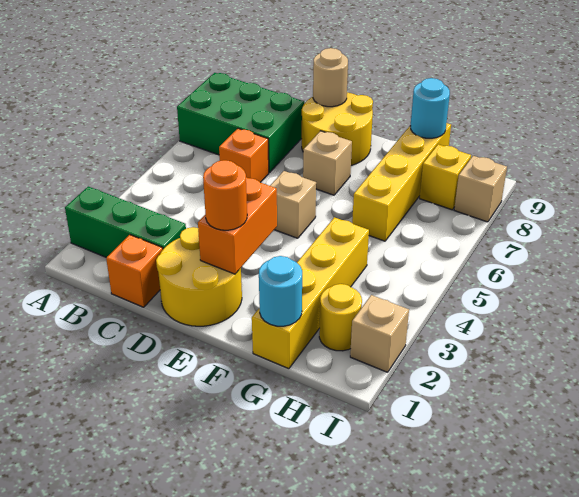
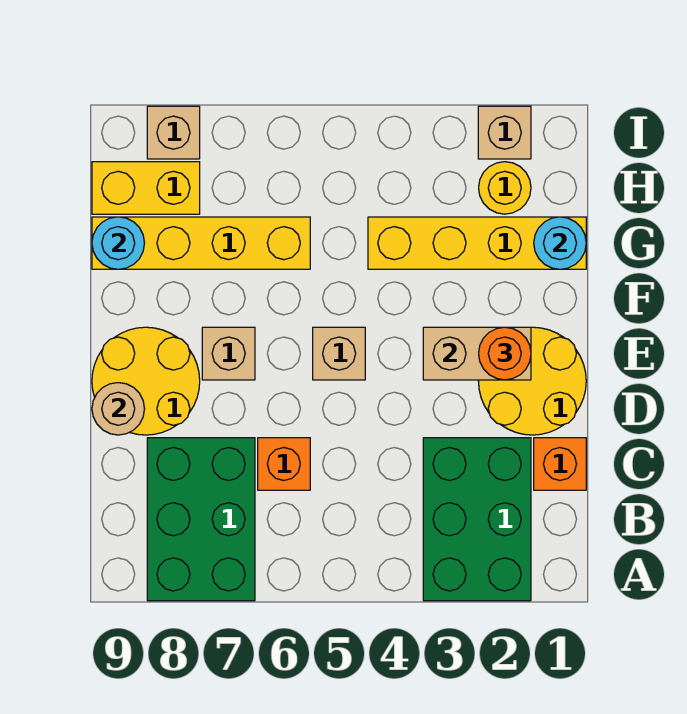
green 1x3 brick [65,187,186,257] -> green 2x3 brick [423,438,531,601]
orange 1x2 brick [198,178,277,274] -> tan 1x2 brick [423,327,531,380]
yellow 1x1 brick [420,144,471,210] -> yellow 1x2 brick [92,162,200,214]

